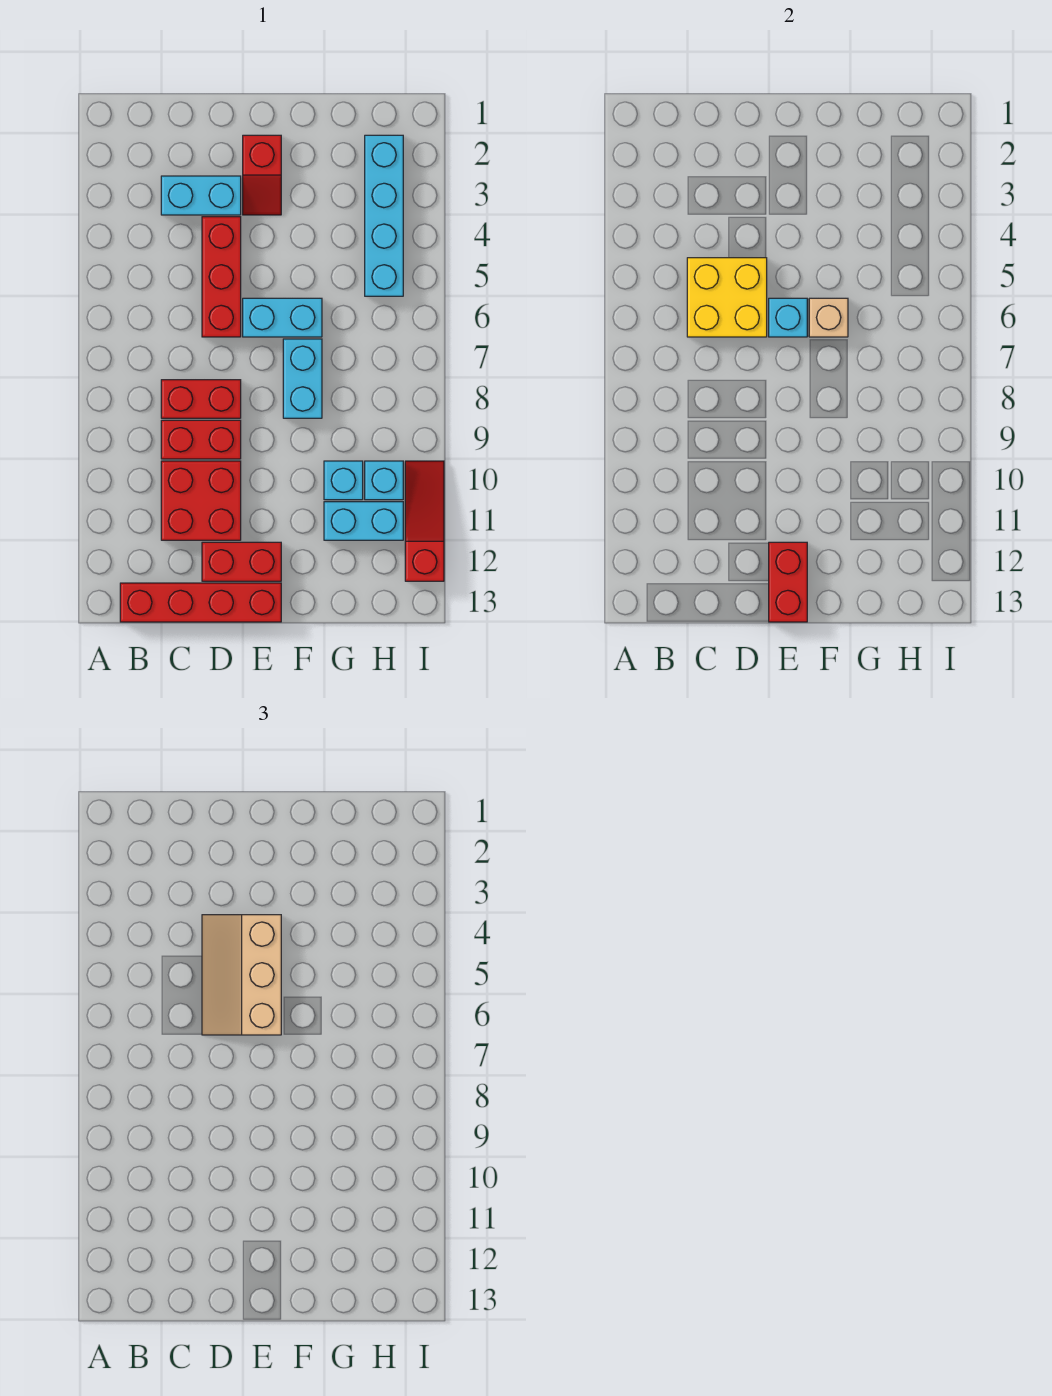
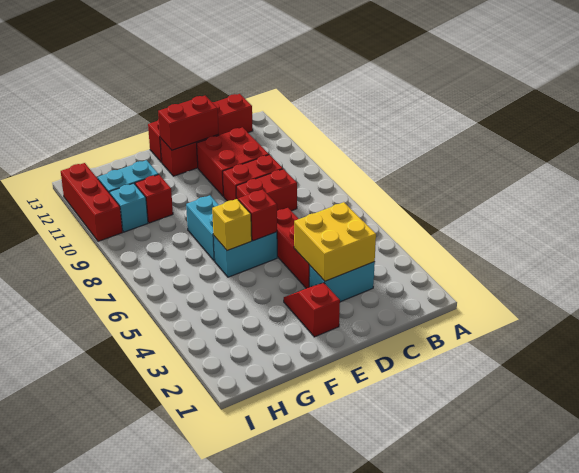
yellow 2x2 brick [687,258,767,337] -> yellow 2x2 brick moved to [294,202,376,281]
tan 2x3 slope [202,915,281,1035] -> none
cyan 1x1 brick [769,298,807,337] -> red 1x1 brick [238,189,277,241]
red 1x2 brick [769,542,807,622] -> red 1x2 brick turned to [158,96,219,150]
tan 1x1 brick [809,298,848,337] -> yellow 1x1 brick [212,199,252,251]
cyan 1x1 brick [324,461,363,500] -> red 1x1 brick [135,175,173,223]
cyan 1x4 brick [365,135,403,296] -> none
red 1x3 slope [405,461,444,581] -> red 1x3 brick [61,163,123,241]

